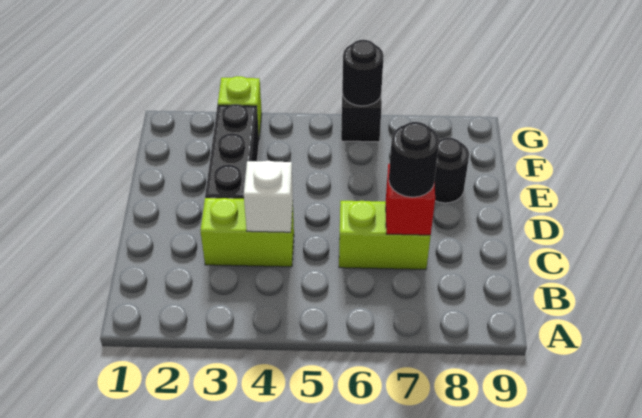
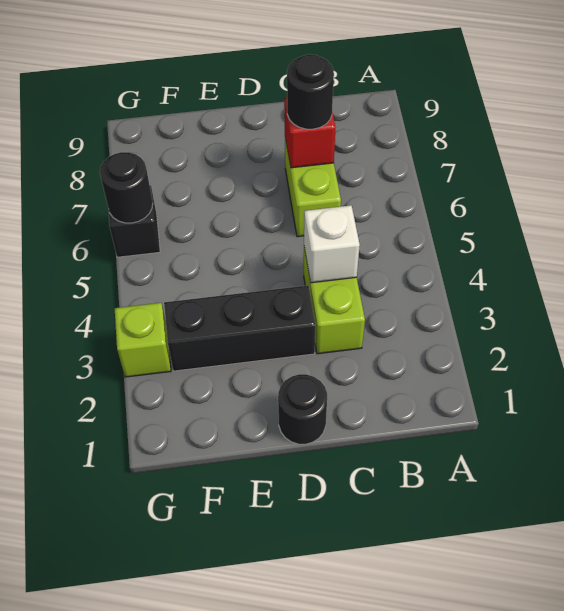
black 1x1 round brick [434,138,469,203] -> black 1x1 round brick moved to [278,374,327,444]

